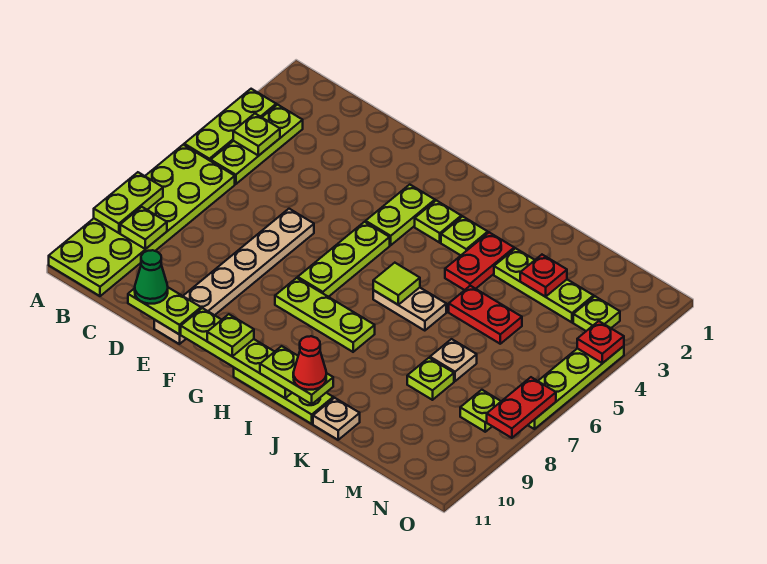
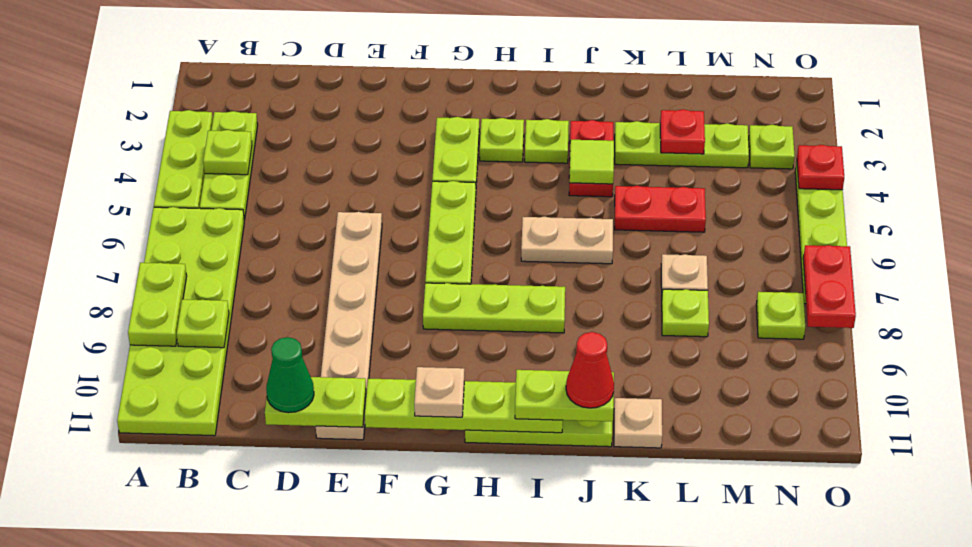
lime 1x1 plate [207,314,254,356] -> tan 1x1 plate [414,367,464,417]
lime 1x1 tile [373,263,420,305] -> lime 1x1 tile moved to [570,140,614,184]

